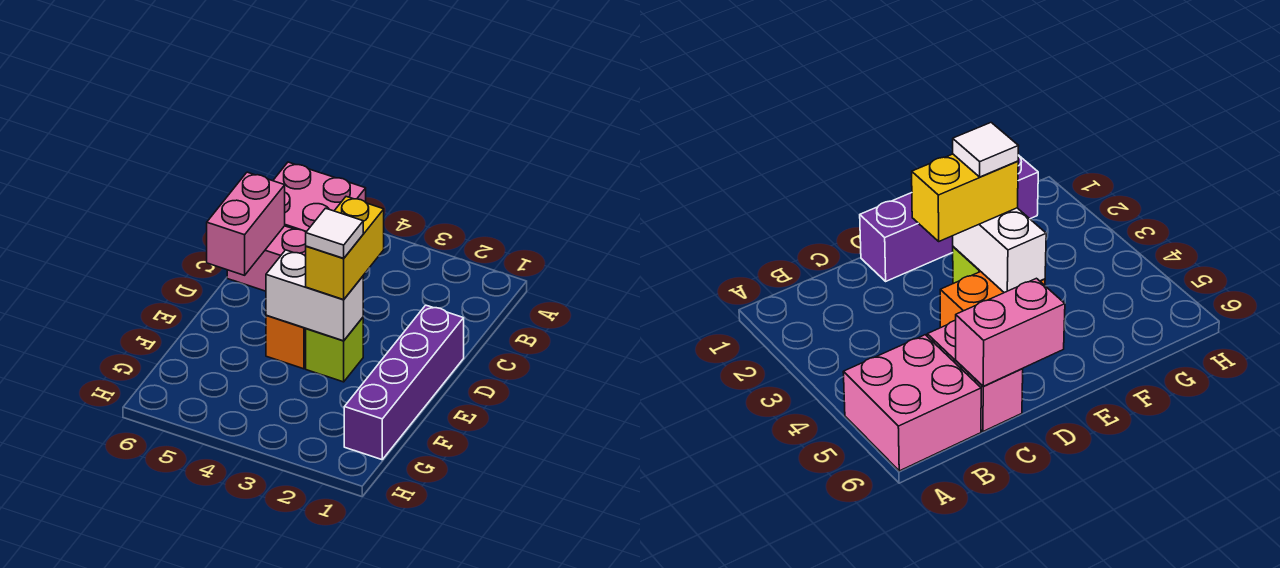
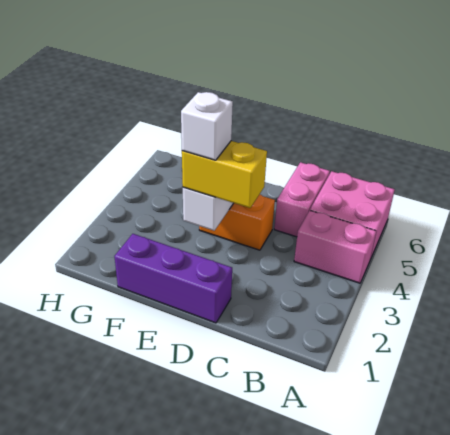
pink 1x2 brick [207,172,285,275] -> pink 1x2 brick moved to [294,210,376,283]
purple 1x4 brick [344,305,464,460] -> purple 1x3 brick [114,234,232,323]
lime 1x1 brick [306,318,363,382] -> none
white 1x1 tile [306,208,363,258] -> white 1x1 brick [181,92,233,160]

